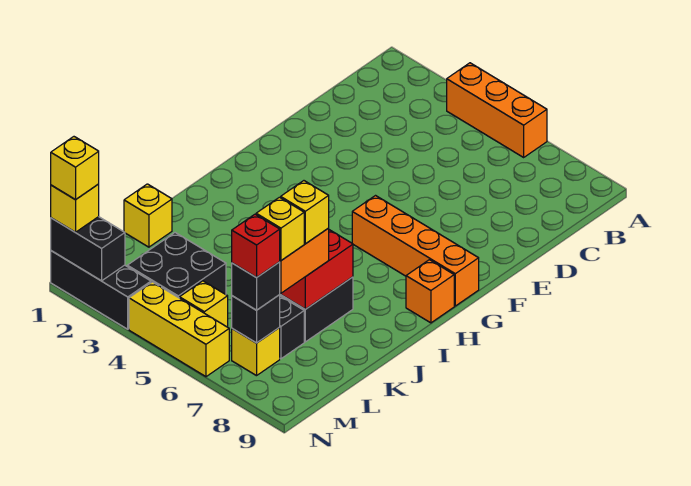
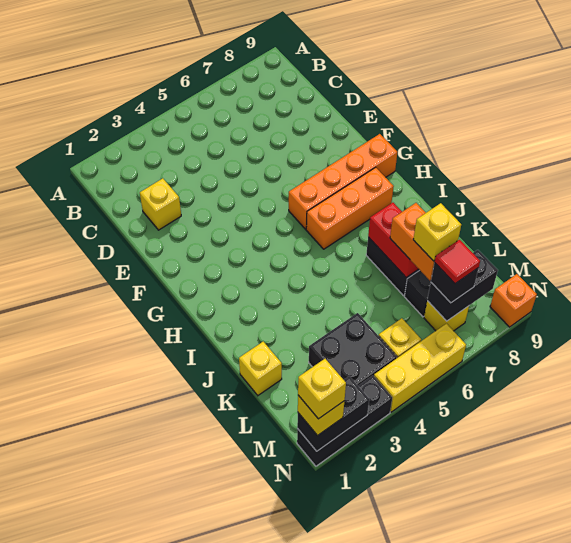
orange 1x3 brick [447,63,547,157] -> orange 1x3 brick moved to [306,167,394,249]
orange 1x1 brick [406,260,454,323] -> orange 1x1 brick moved to [490,274,537,327]
yellow 1x1 brick [281,181,329,244] -> yellow 1x1 brick moved to [140,178,181,230]
black 1x1 brick [232,295,280,343] -> black 1x2 brick [427,250,498,321]
red 1x1 brick [232,214,280,278] -> red 1x1 tile [435,240,480,284]

